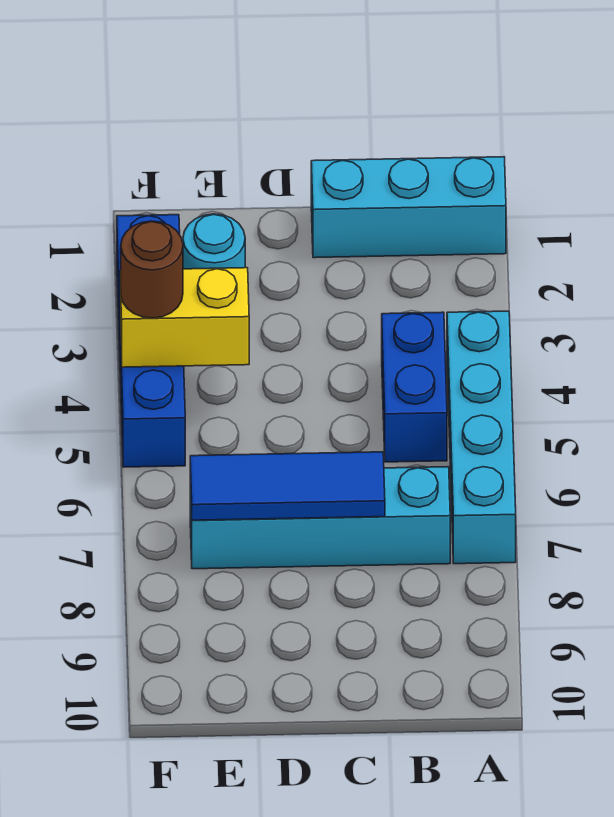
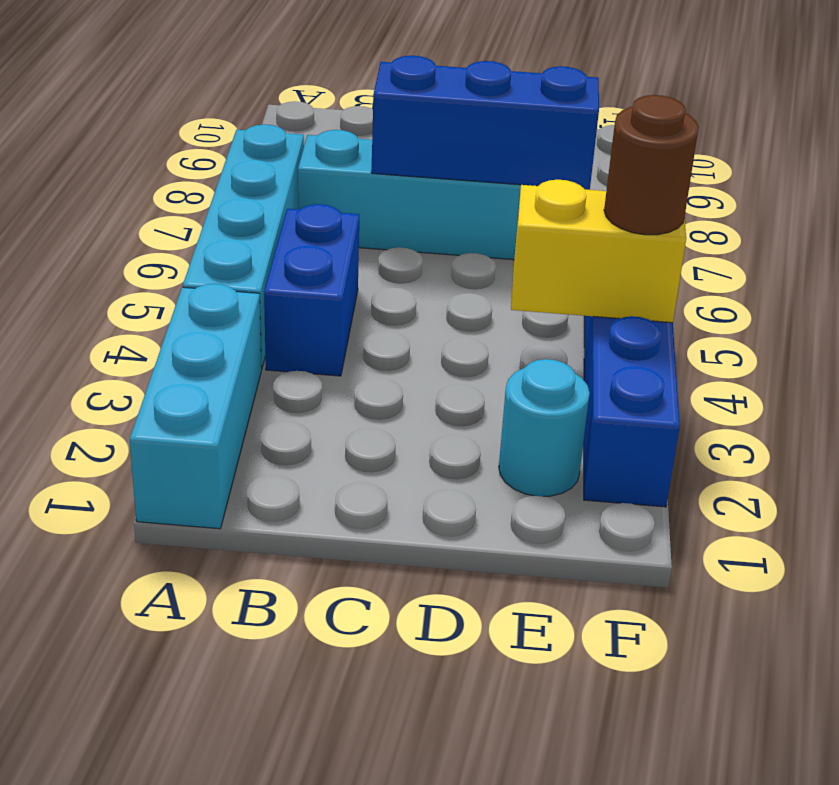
cyan 1x3 brick [311,157,506,258] -> cyan 1x3 brick turned to [130,284,261,529]
blue 1x3 tile [190,452,385,520] -> blue 1x3 brick [371,56,599,190]

